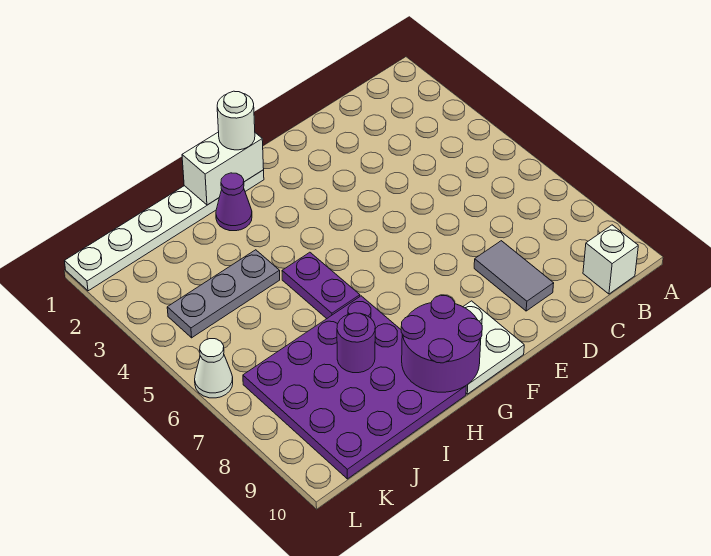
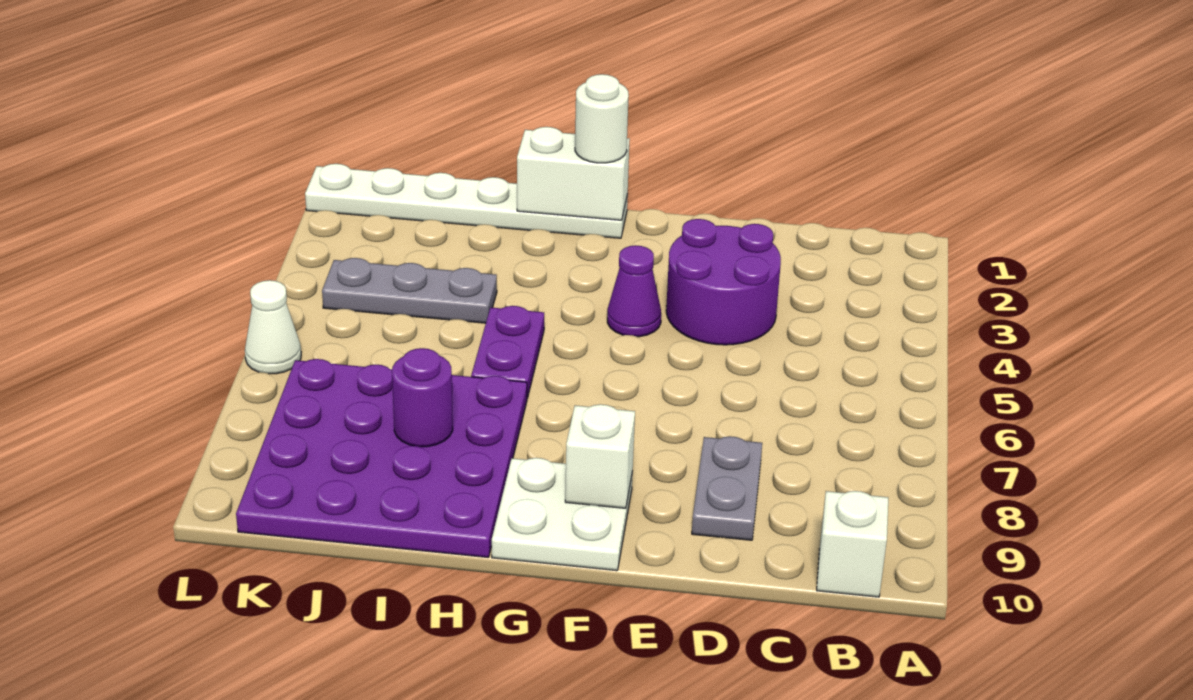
grey 1x2 tile [474,241,554,311] -> grey 1x2 plate [692,436,762,540]
none -> white 1x1 brick [565,404,635,508]
purple 2x2 round brick [401,295,482,392] -> purple 2x2 round brick moved to [666,219,781,345]
purple 1x1 cone [216,173,252,231] -> purple 1x1 cone moved to [607,245,661,337]

